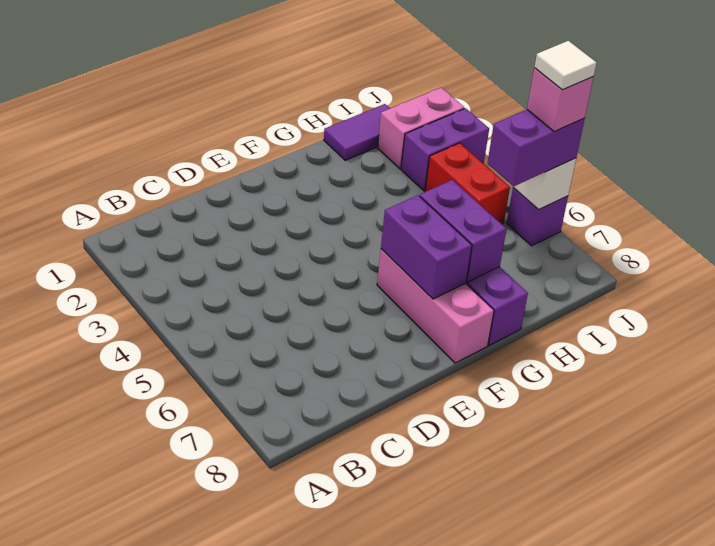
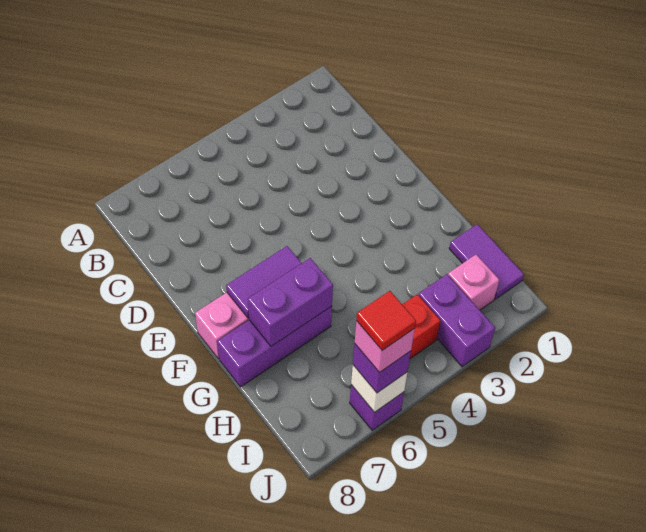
purple 1x2 brick [381,195,472,299] -> purple 1x2 tile [226,246,302,318]
pink 1x2 brick [378,88,464,169] -> pink 1x1 brick [448,255,499,310]
purple 1x2 brick [487,110,585,186] -> purple 1x1 brick [353,344,411,393]
white 1x1 tile [534,41,596,90] -> red 1x1 tile [356,291,416,350]

